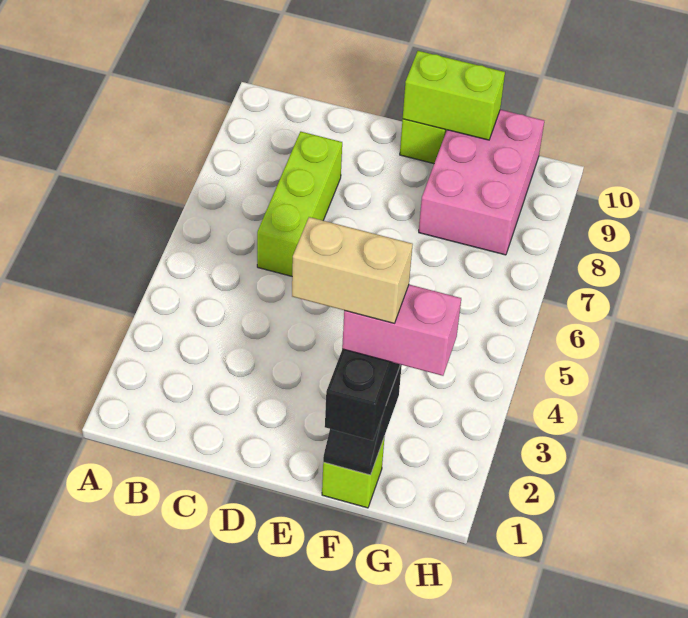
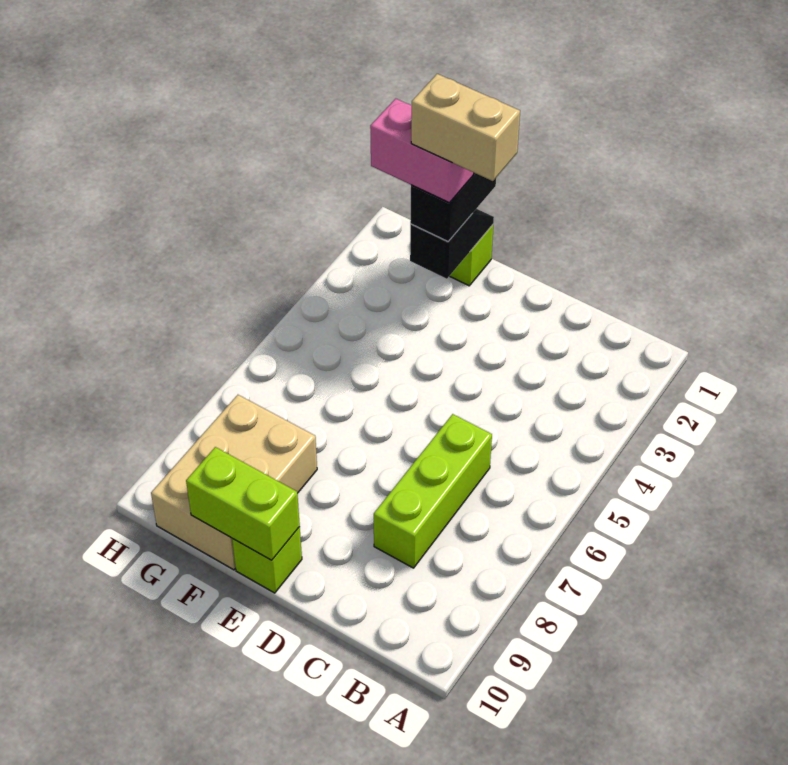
pink 2x3 brick [419,110,544,255] -> tan 2x3 brick [151,395,317,570]

